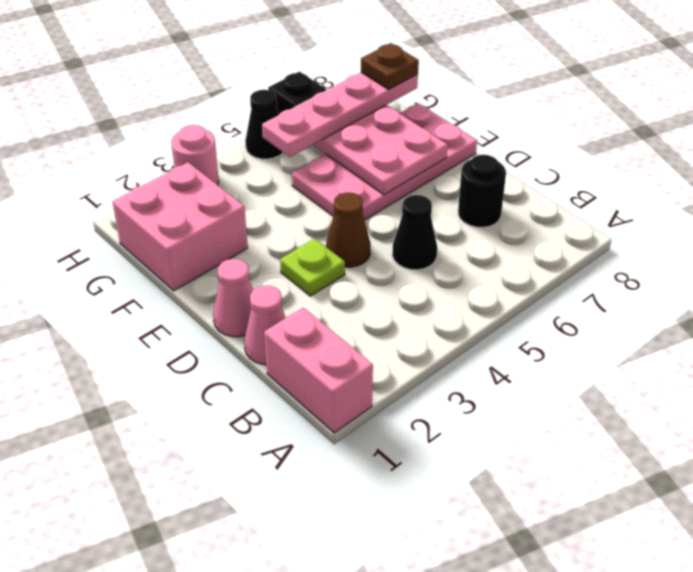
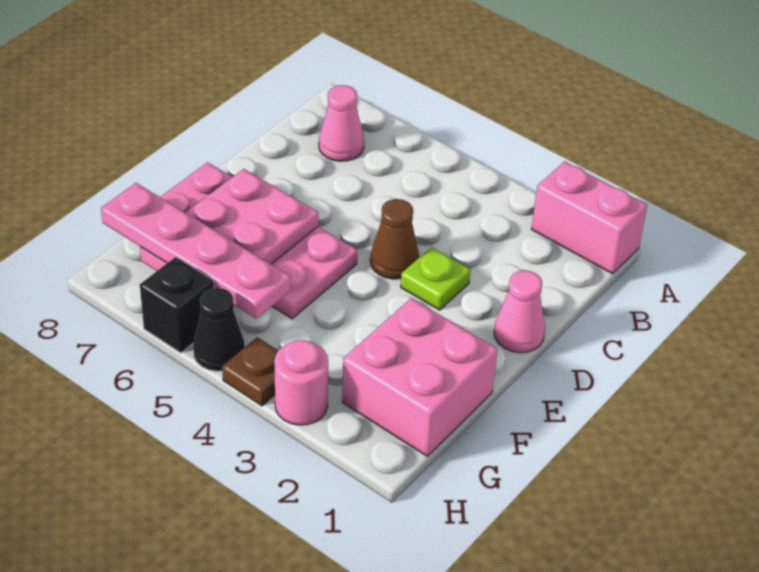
pink 1x2 brick [264,307,373,433] -> pink 1x2 brick turned to [532,161,647,274]
pink 1x1 cone [244,286,286,365] -> pink 1x1 cone moved to [319,85,364,161]
black 1x1 cone [392,195,437,270] -> none
black 1x1 round brick [458,155,506,227] -> none
brown 1x1 plate [361,43,419,89] -> brown 1x1 plate moved to [222,337,278,406]

